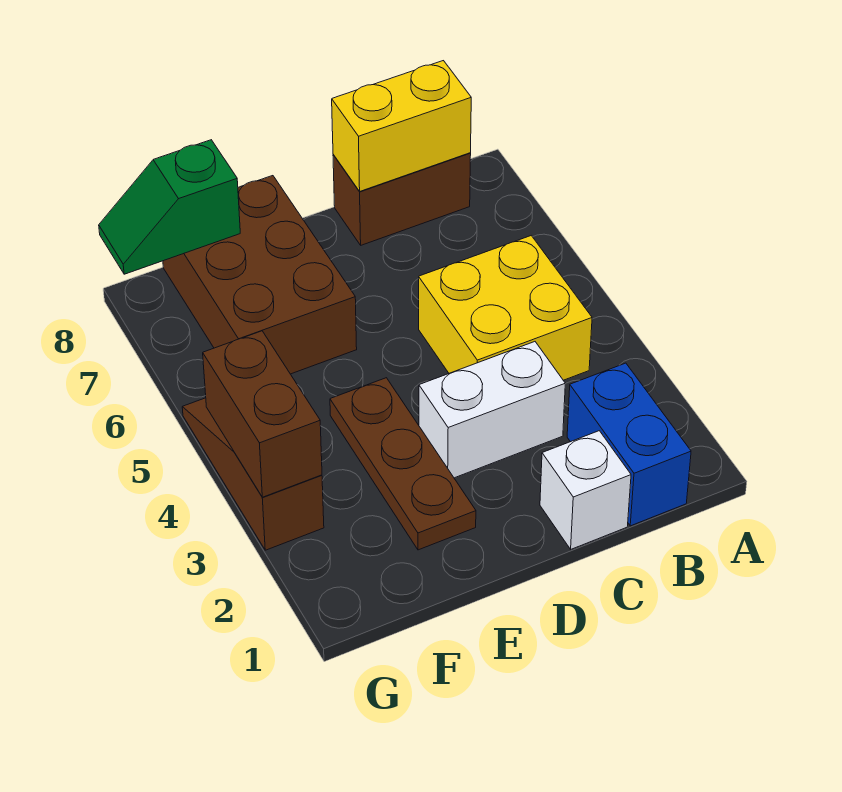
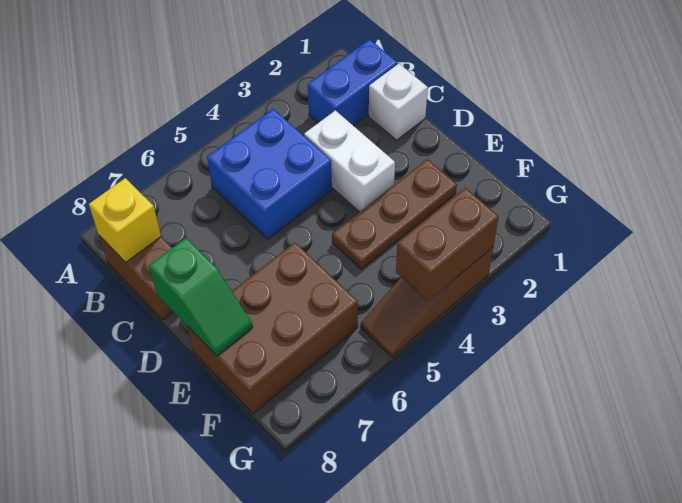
yellow 2x2 brick [419,236,592,380] -> blue 2x2 brick [207,109,332,239]
yellow 1x2 brick [332,61,471,191] -> yellow 1x1 brick [89,178,161,262]
green 1x2 slope [99,140,240,274] -> green 1x2 slope moved to [149,238,253,356]

